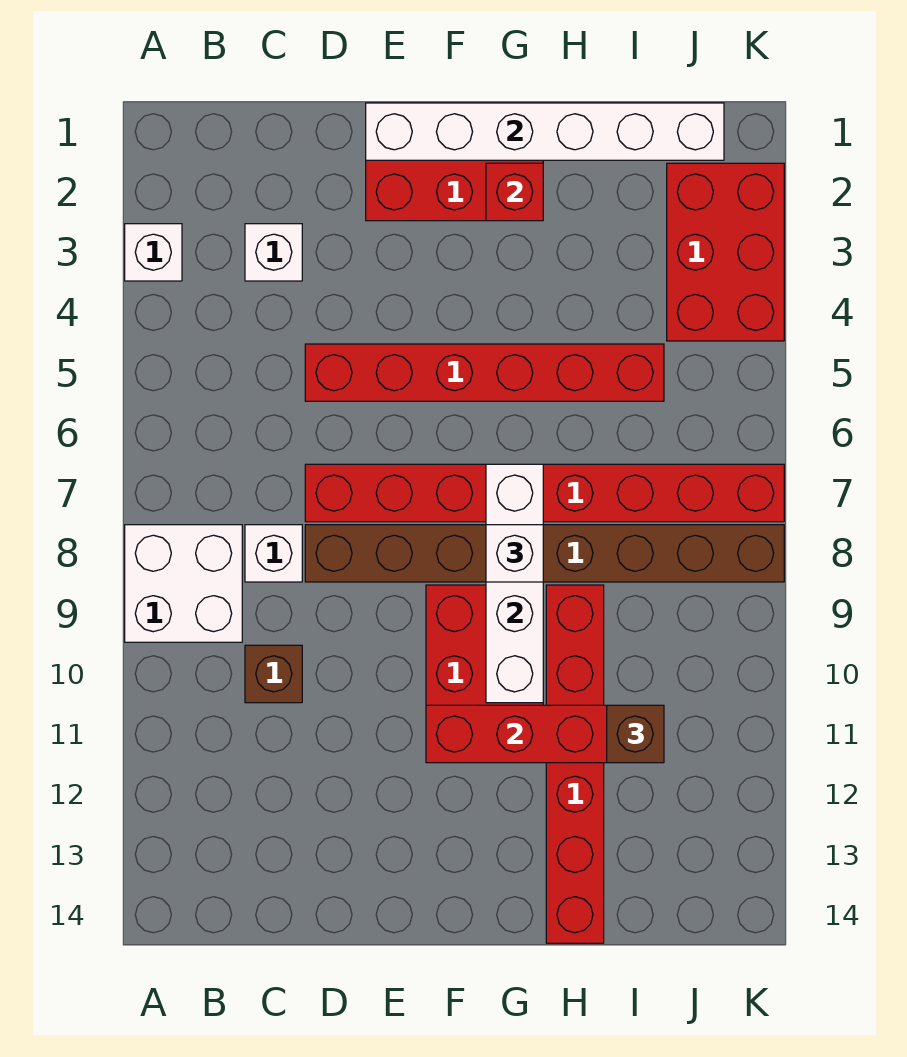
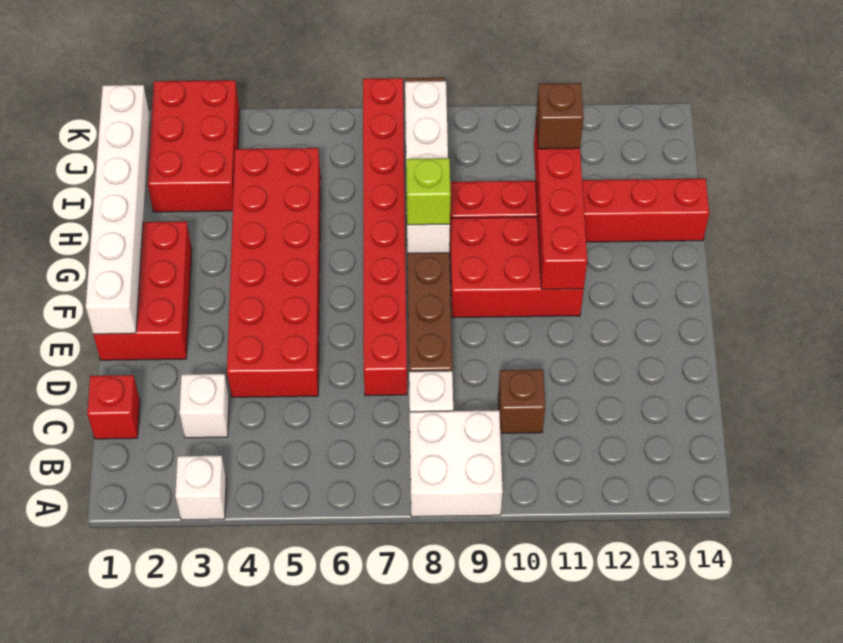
red 1x6 brick [305,344,664,401] -> red 2x6 brick [227,148,321,397]
red 1x1 brick [486,163,543,221] -> red 1x1 brick moved to [87,375,140,439]
white 1x4 brick [486,464,543,703] -> white 1x4 brick turned to [405,81,450,253]
white 1x1 brick [486,525,543,582] -> lime 1x1 brick [406,158,451,225]
red 2x3 brick [667,163,784,341] -> red 2x3 brick turned to [147,80,239,212]

